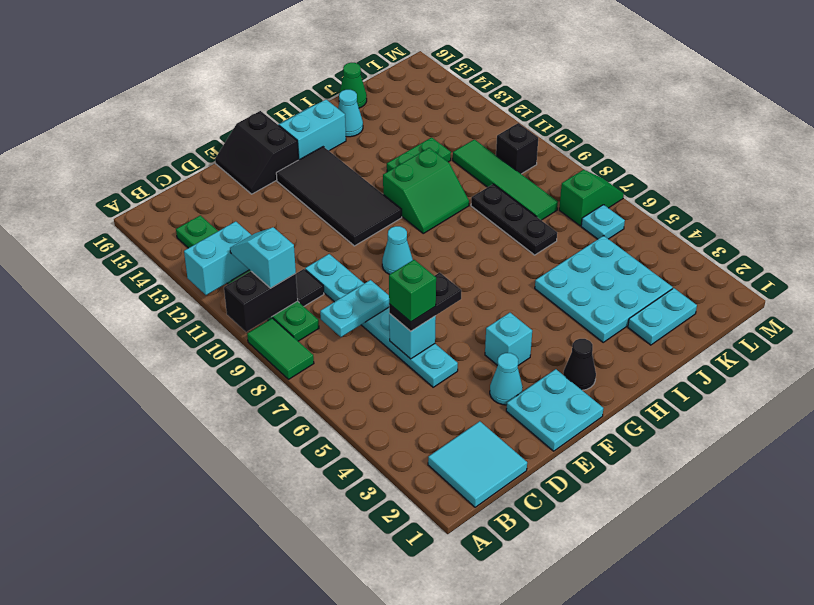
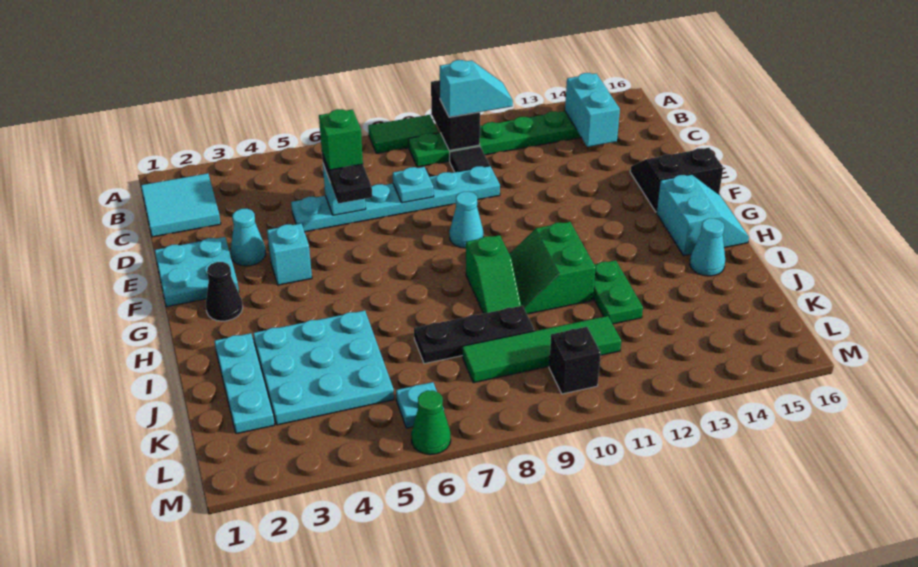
cyan 1x2 brick [184,221,251,295] -> cyan 1x2 brick moved to [565,73,620,147]
cyan 1x2 plate [320,280,389,337] -> cyan 1x1 plate [393,167,434,203]
black 2x4 tile [276,147,402,246] -> none
cyan 1x2 plate [628,288,697,345] -> cyan 1x3 plate [214,333,274,434]
green 1x1 cone [340,63,367,108] -> green 1x1 cone moved to [411,391,451,455]
green 1x2 slope [559,170,624,226] -> green 1x2 slope moved to [466,235,521,314]

